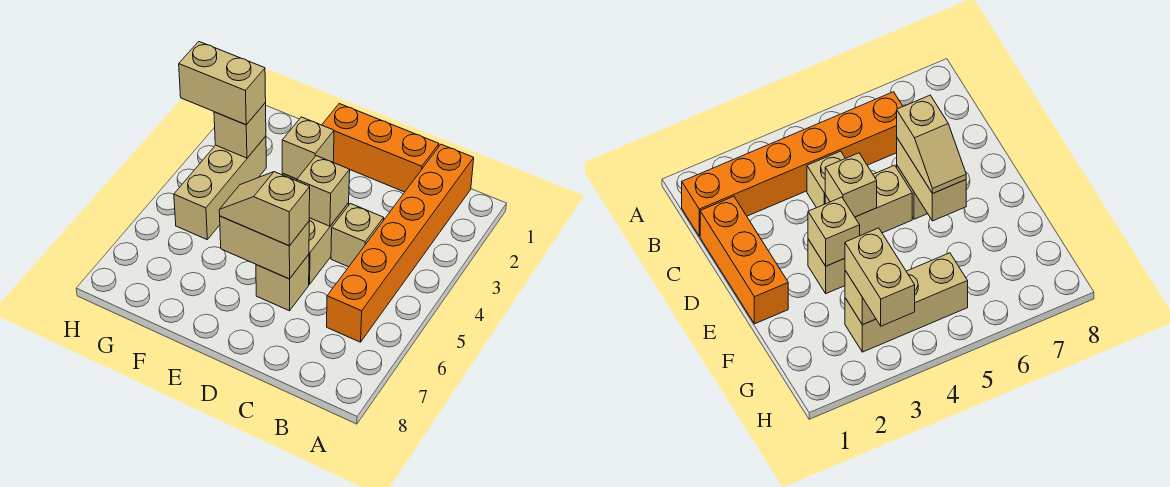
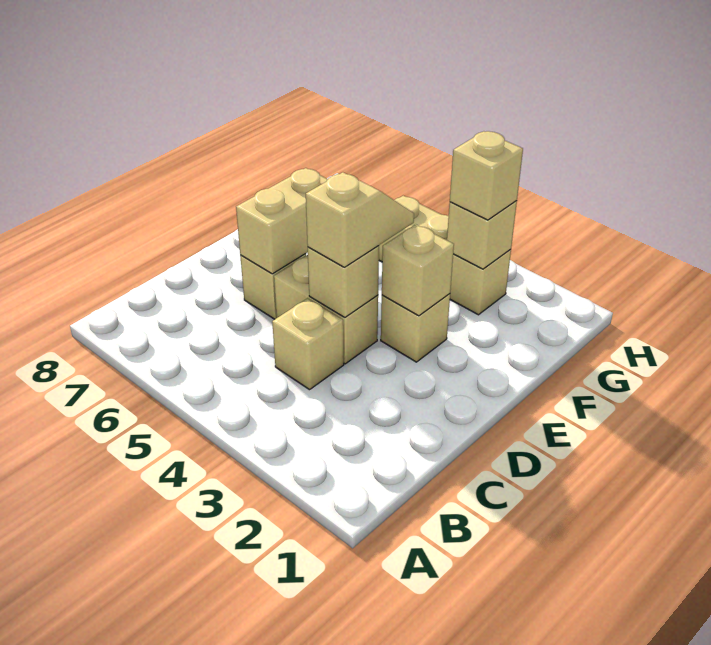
orange 1x6 brick [327,144,474,342] -> none
orange 1x3 brick [322,104,439,192] -> none
tan 1x2 slope [219,172,310,246] -> tan 1x2 slope moved to [306,172,414,267]
tan 1x2 brick [179,42,266,125] -> tan 1x1 brick [450,131,523,220]

